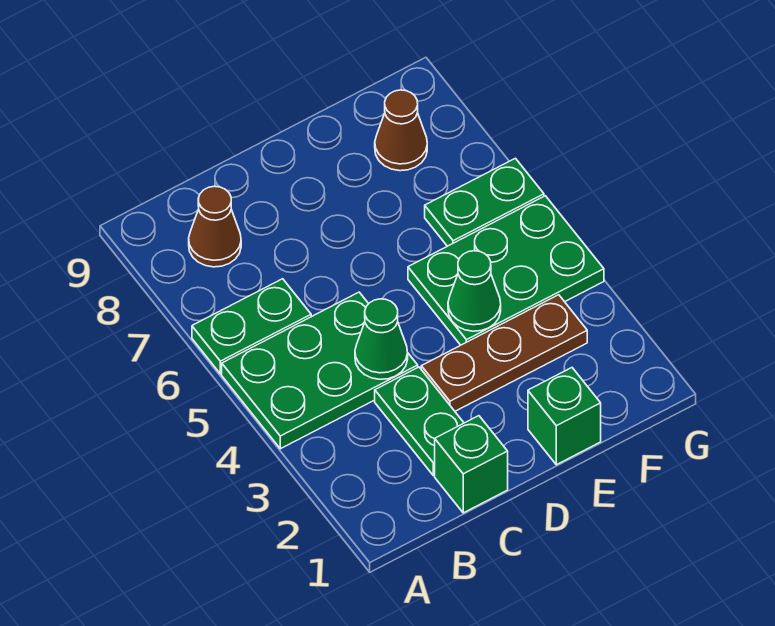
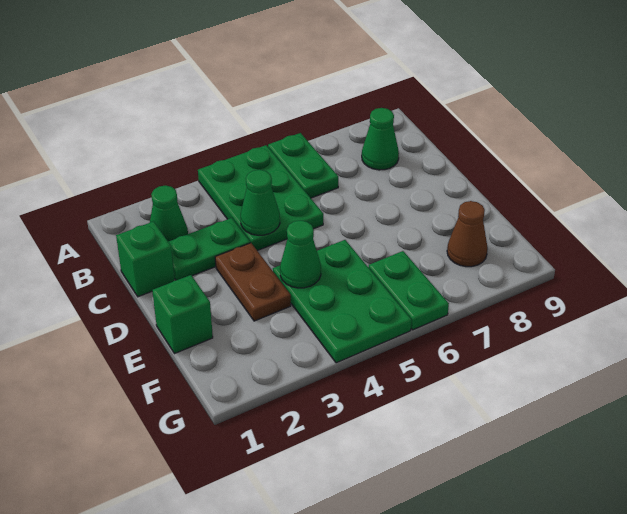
none -> green 1x1 cone [150,185,188,241]
brown 1x1 cone [189,186,241,267] -> green 1x1 cone [362,108,399,170]
brown 1x3 plate [421,295,587,411] -> brown 1x2 plate [215,243,291,321]

